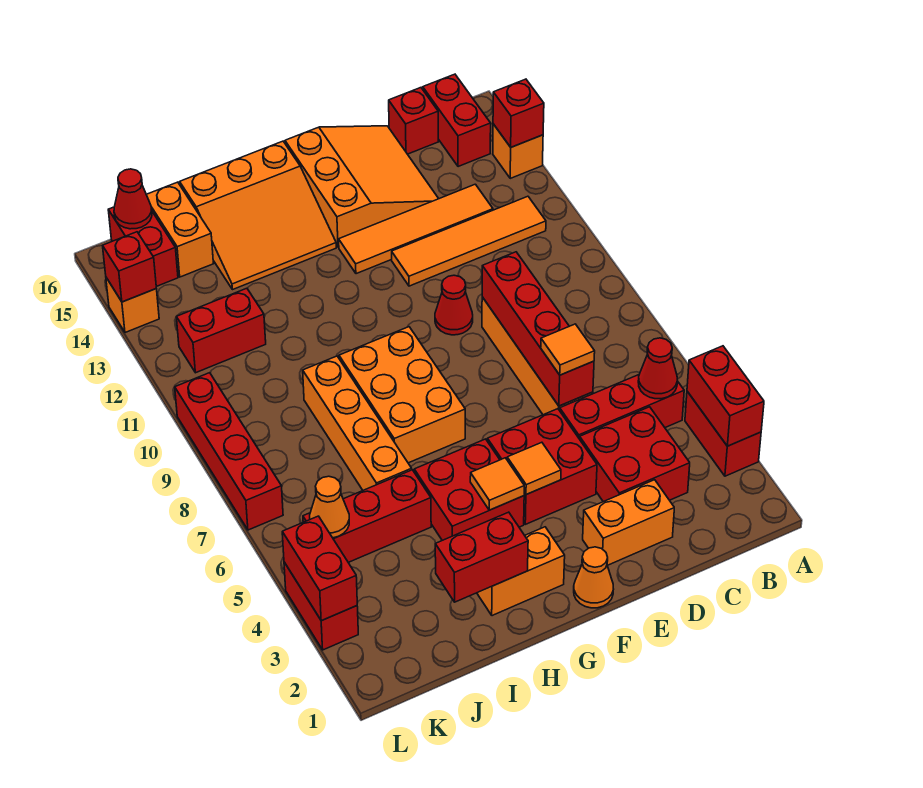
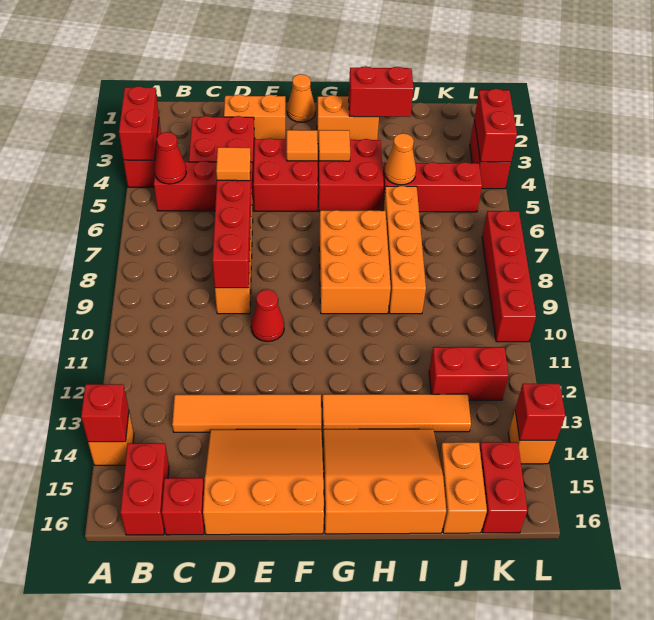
orange 1x4 tile [392,196,546,286] -> orange 1x4 tile moved to [322,394,471,432]
orange 3x3 slope [285,126,439,247] -> orange 3x3 slope turned to [203,429,324,535]
orange 1x1 cone [310,476,349,538] -> orange 1x1 cone moved to [385,133,416,185]
red 1x1 cone [114,169,152,229] -> none

